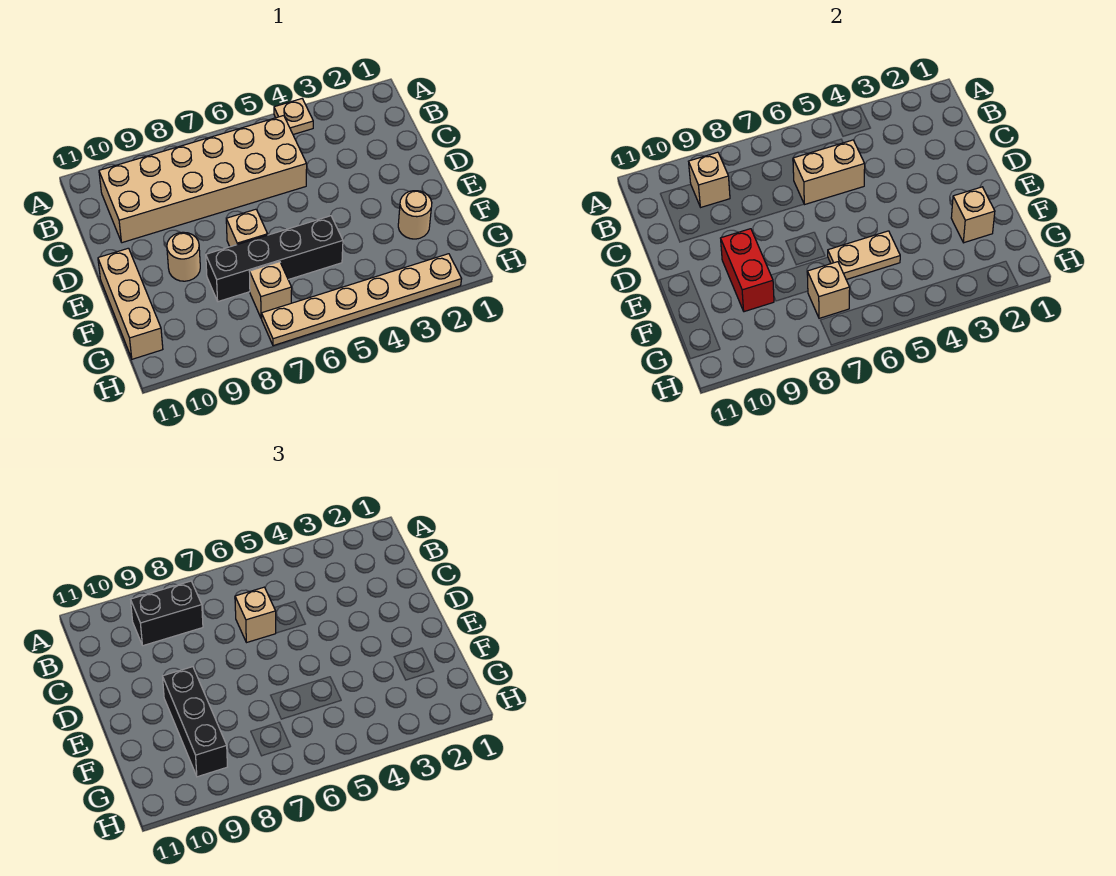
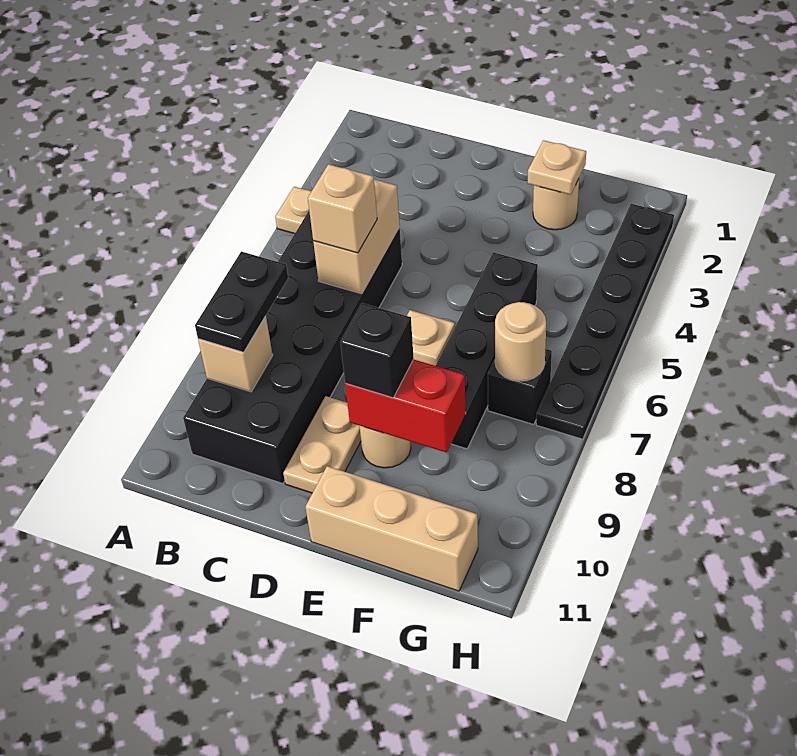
tan 2x6 brick [99,116,307,243] -> black 2x6 brick [183,211,402,483]
black 1x2 brick [130,581,203,646] -> black 1x2 plate [195,252,288,352]
black 1x3 brick [163,667,227,777] -> black 1x1 brick [340,303,414,398]
tan 1x1 brick [951,187,995,243] -> tan 1x1 plate [528,140,586,195]
tan 1x2 plate [828,231,900,280] -> tan 1x2 plate moved to [283,396,361,493]
tan 1x1 brick [249,262,292,318] -> black 1x1 brick [488,349,552,425]
tan 1x1 brick [807,262,850,318] -> tan 1x1 round brick [495,302,546,381]
tan 1x6 plate [262,254,461,346] -> black 1x6 plate [536,204,674,439]

